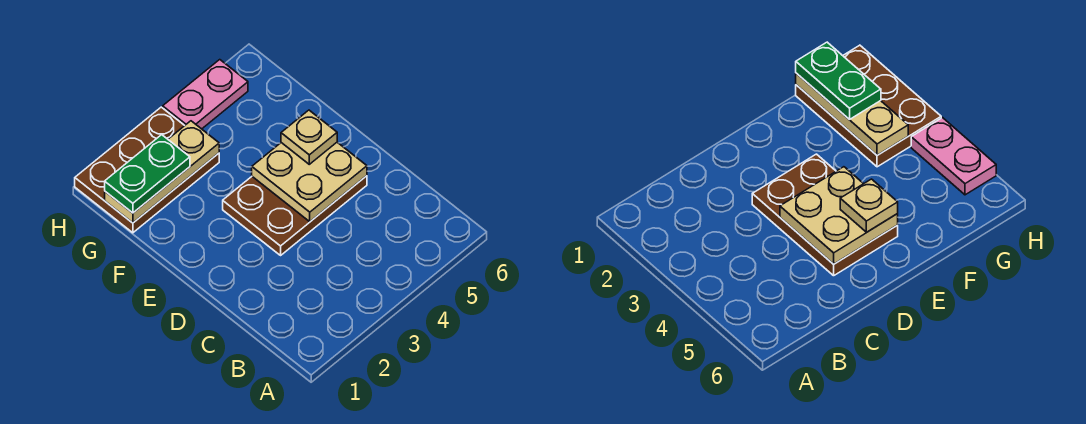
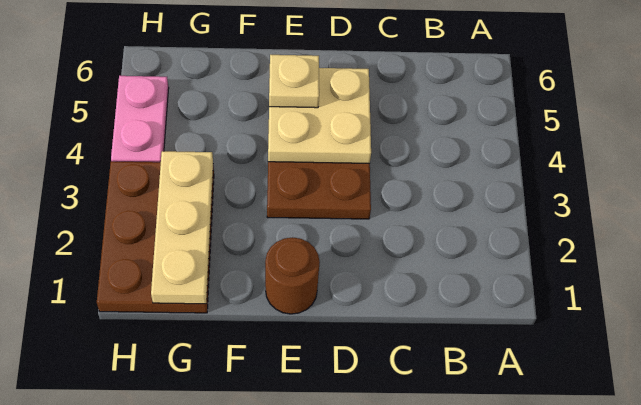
none -> brown 1x1 round brick [265,237,320,314]
green 1x2 plate [105,135,190,213] -> none

